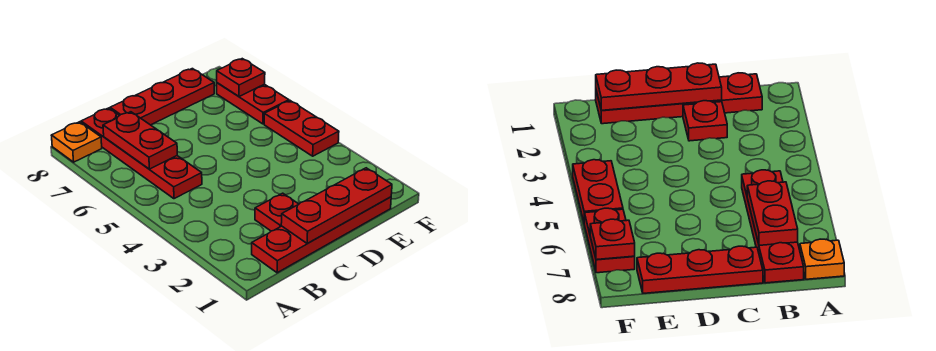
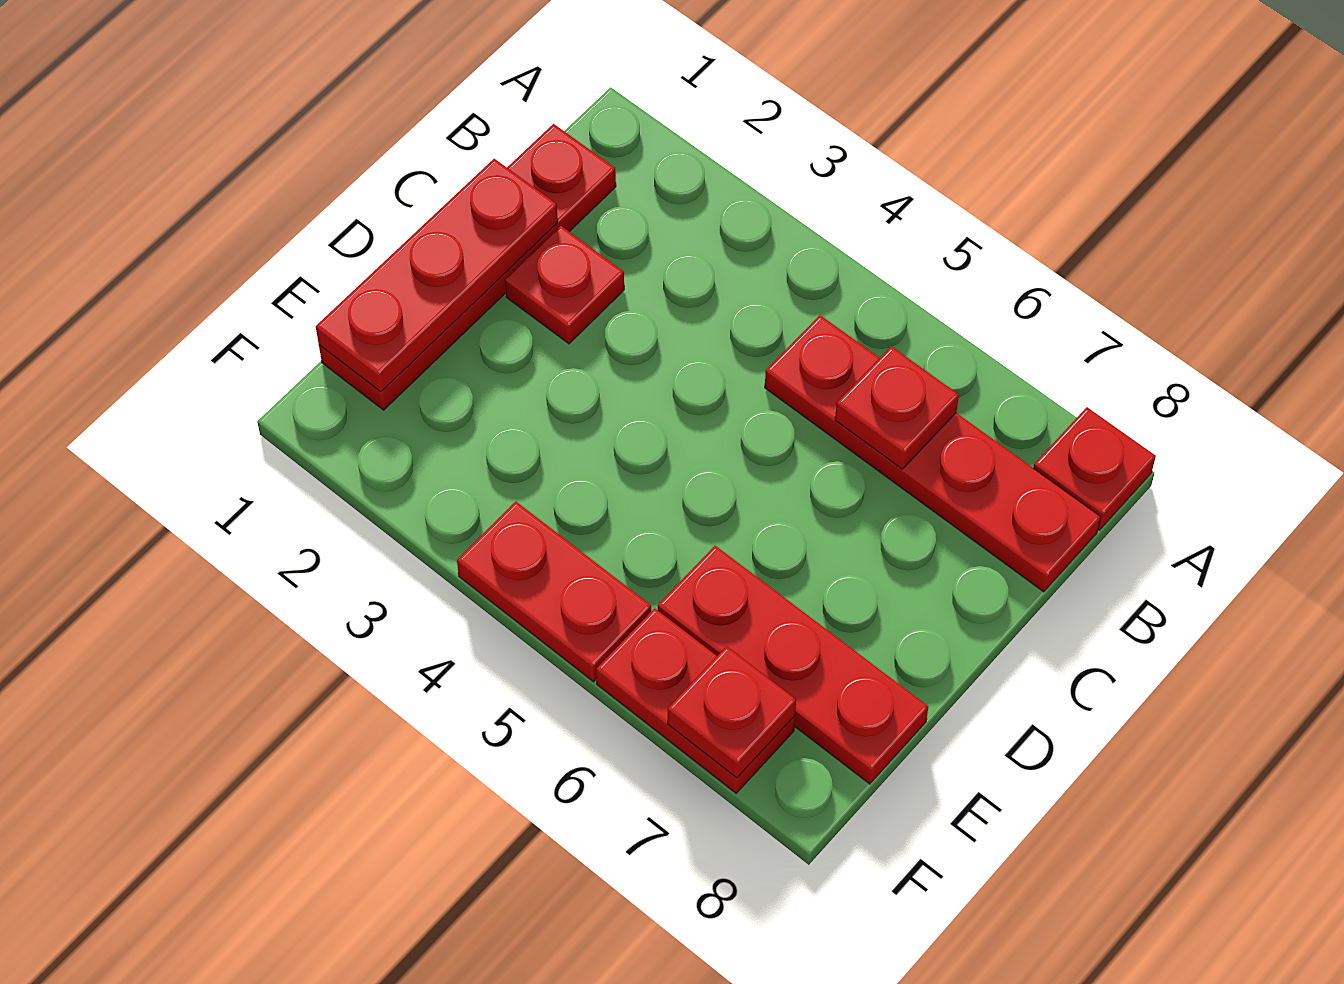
orange 1x1 plate [51,122,102,162] -> red 1x1 plate [1033,407,1156,530]
red 1x2 plate [103,112,177,169] -> red 1x1 plate [835,346,959,469]
red 1x3 plate [110,69,214,125] -> red 1x3 plate turned to [658,546,928,784]

